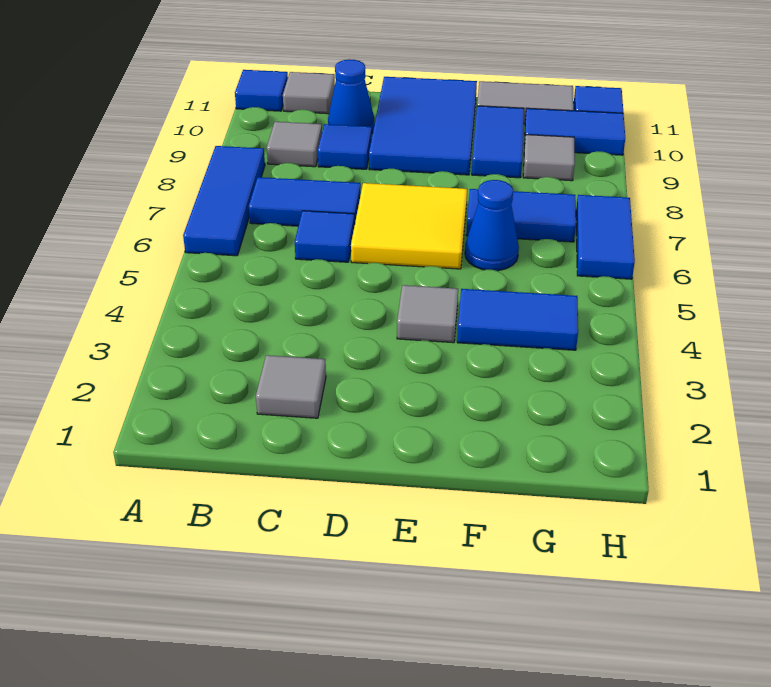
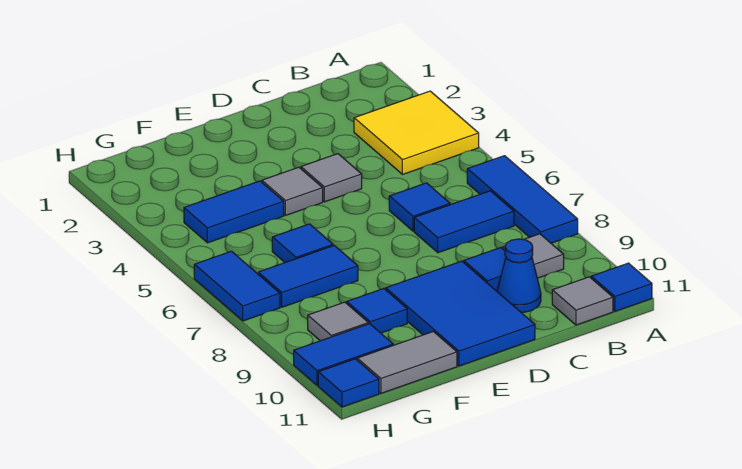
grey 1x1 tile [256,355,326,418] -> grey 1x1 tile moved to [301,154,362,202]
yellow 2x2 tile [351,183,467,269] -> yellow 2x2 tile moved to [354,91,479,175]
blue 1x1 cone [465,180,519,271] -> blue 1x1 tile [272,224,333,263]
blue 1x2 tile [472,106,524,178] -> blue 1x1 tile [347,289,407,333]

